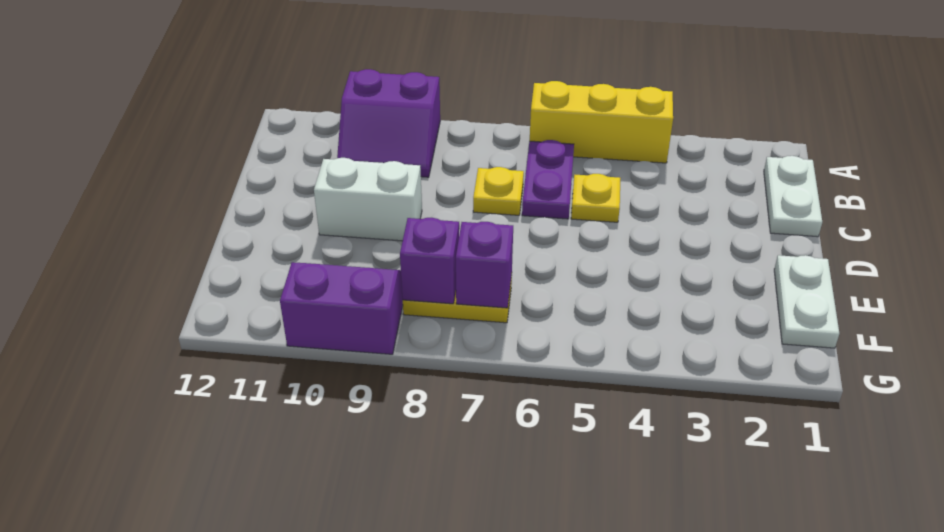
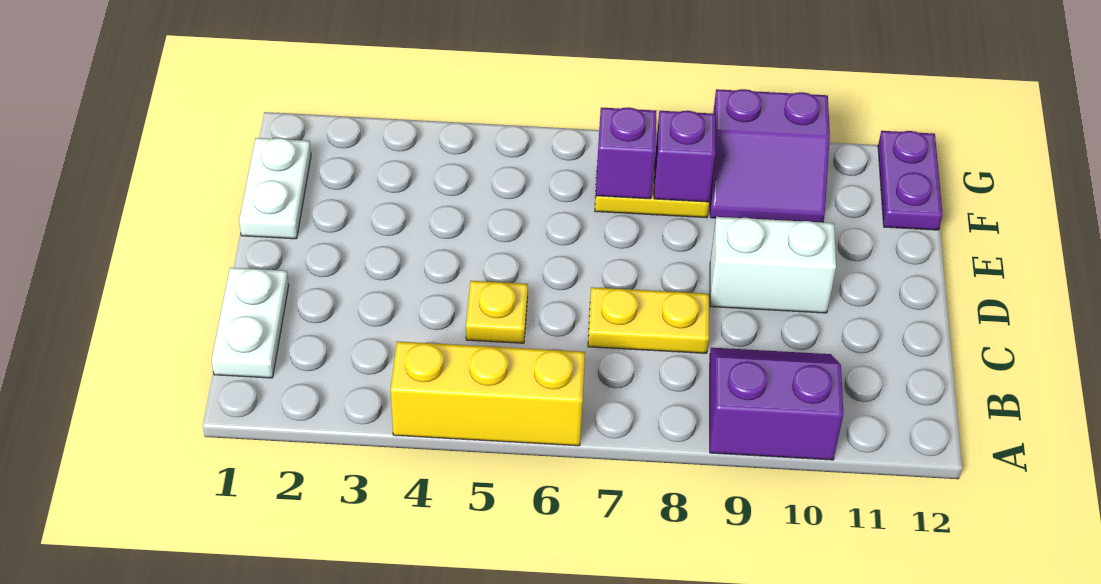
purple 1x2 plate [522,140,574,219] -> purple 1x2 plate moved to [878,131,943,230]
yellow 1x1 plate [473,167,524,215] -> yellow 1x2 plate [588,287,709,353]

